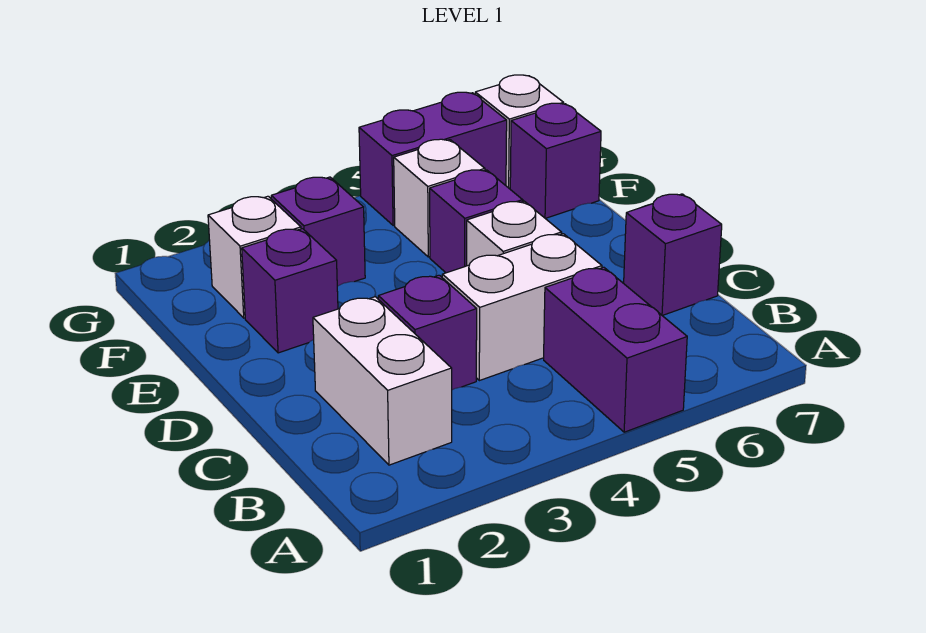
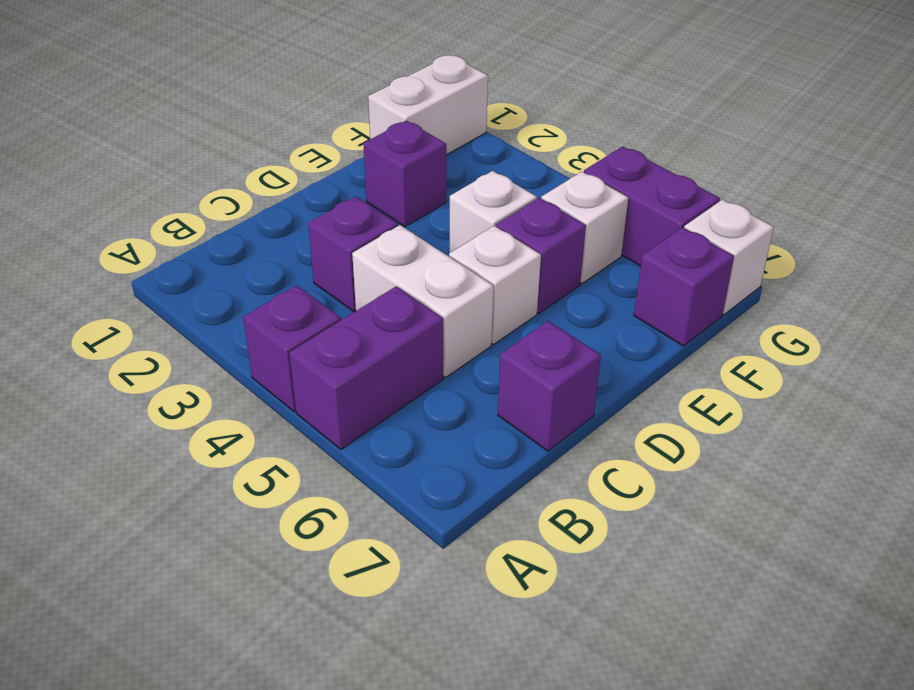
white 1x2 brick [313,297,452,465] -> white 1x2 brick moved to [368,55,488,155]
white 1x1 brick [208,196,301,318] -> white 1x1 brick moved to [450,171,537,253]
purple 1x1 brick [271,177,365,286] -> purple 1x1 brick moved to [243,285,341,412]

